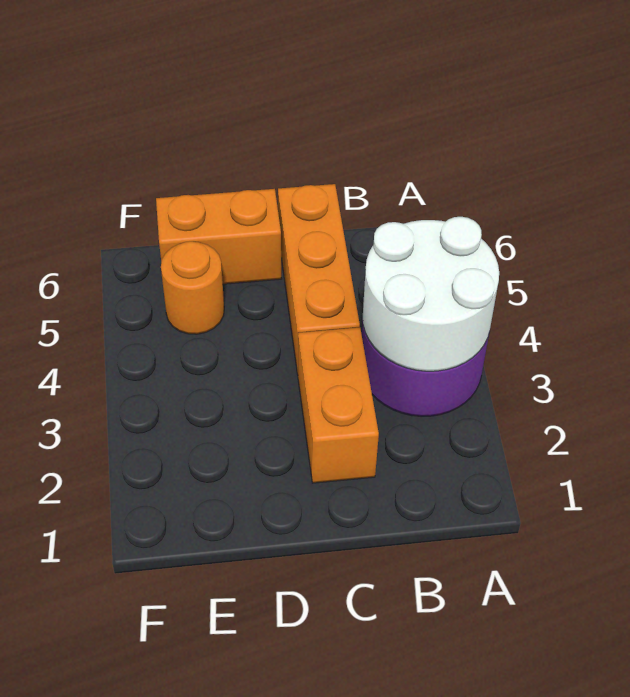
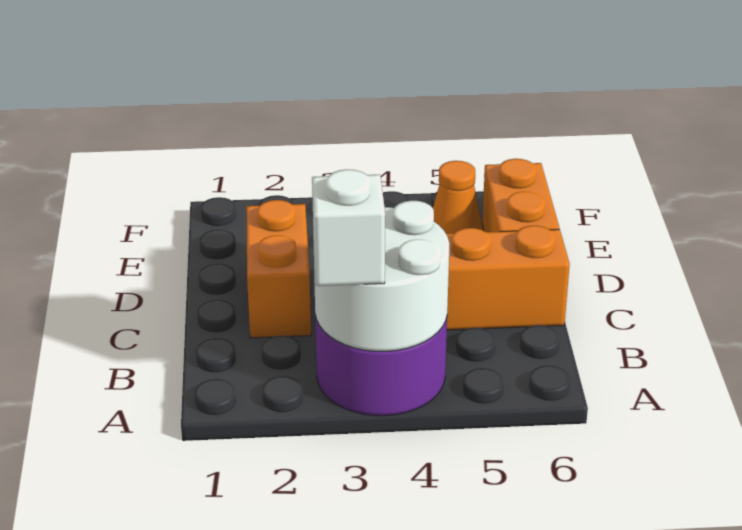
none -> white 1x1 brick [312,169,385,286]
orange 1x2 brick [298,327,379,483] -> orange 1x2 brick turned to [246,200,311,338]
orange 1x1 round brick [161,241,224,334] -> orange 1x1 cone [433,161,483,234]

